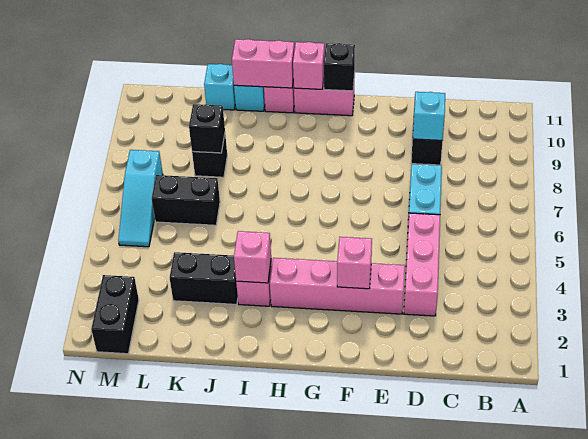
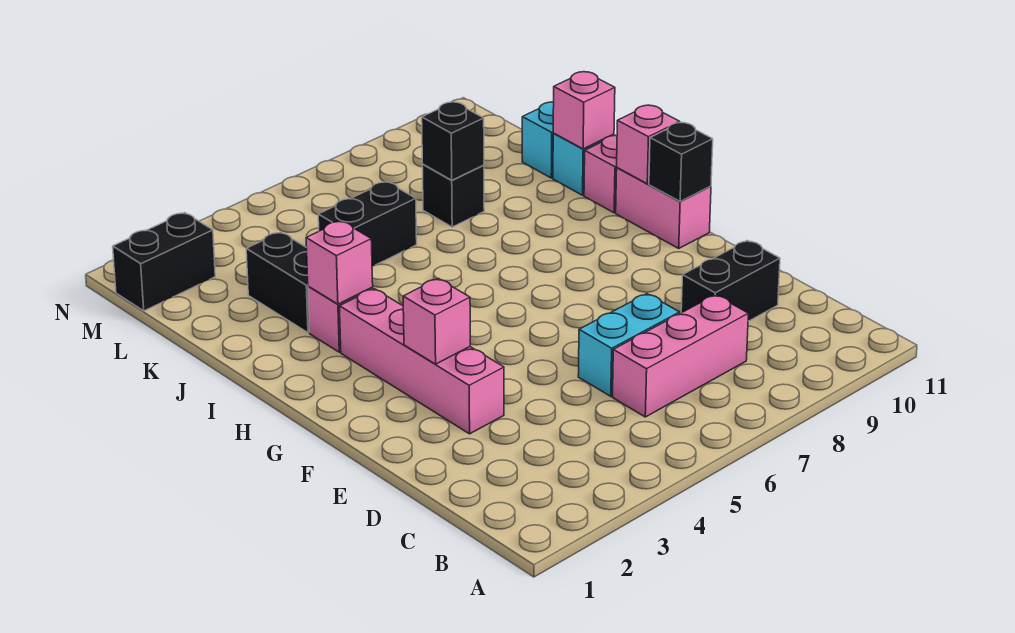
pink 1x3 brick [404,213,440,316] -> pink 1x3 brick moved to [613,295,748,417]
cyan 1x1 brick [413,92,445,140] -> none
pink 1x2 brick [232,39,294,88] -> pink 1x1 brick [553,72,615,149]
black 1x2 brick [152,175,220,225] -> black 1x2 brick turned to [318,182,417,266]
cyan 1x3 slope [118,150,163,247] -> none

